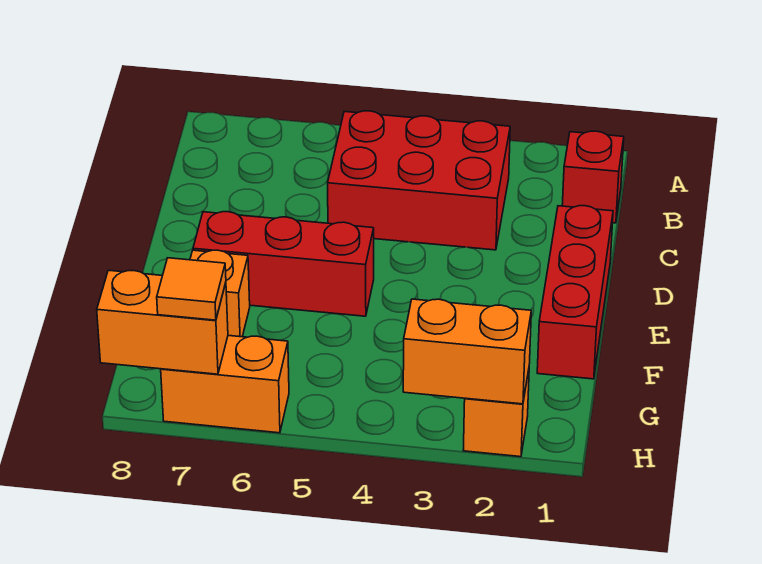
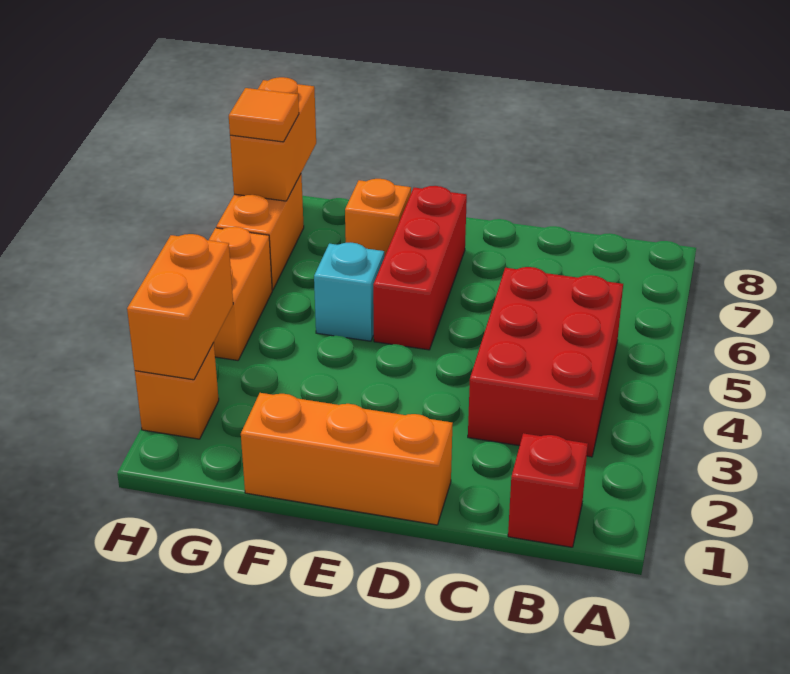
red 1x3 brick [537,206,613,379] -> orange 1x3 brick [241,393,453,525]
none -> cyan 1x1 brick [314,242,384,341]
none -> orange 1x2 brick [209,227,272,360]

